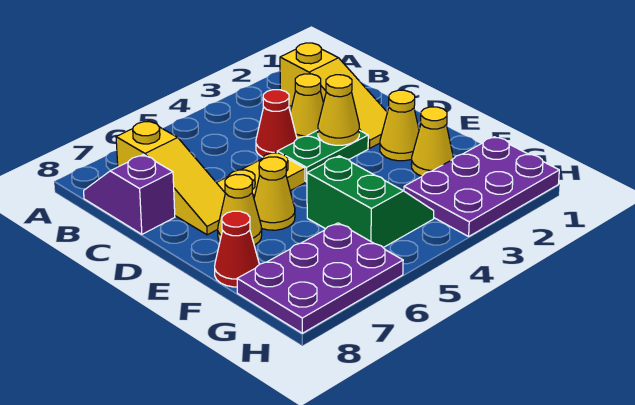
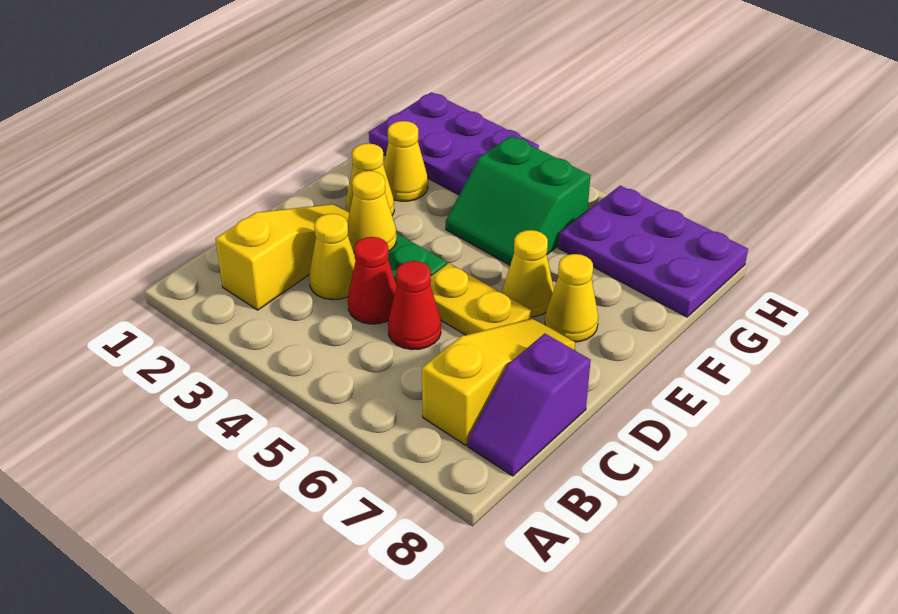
green 2x2 slope [307,156,434,248] -> green 2x2 slope turned to [446,136,591,265]
red 1x1 cone [215,211,259,287] -> red 1x1 cone moved to [388,261,441,350]

